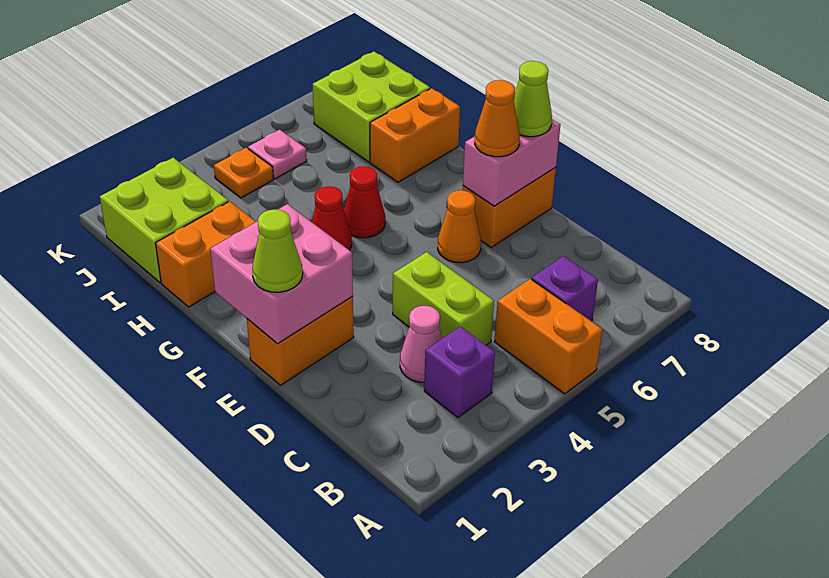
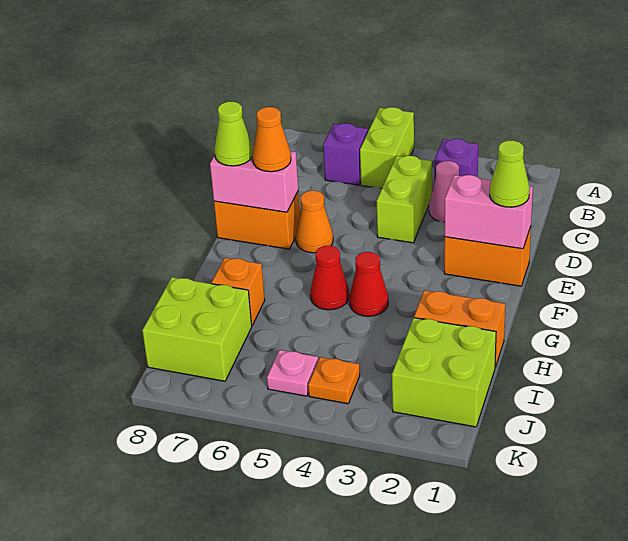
orange 1x2 brick [494,279,603,394] -> lime 1x2 brick [360,107,414,189]
pink 2x2 brick [210,204,353,344] -> pink 1x2 brick [444,175,533,249]
orange 1x2 brick [370,88,460,182] -> orange 1x1 brick [211,258,265,325]

